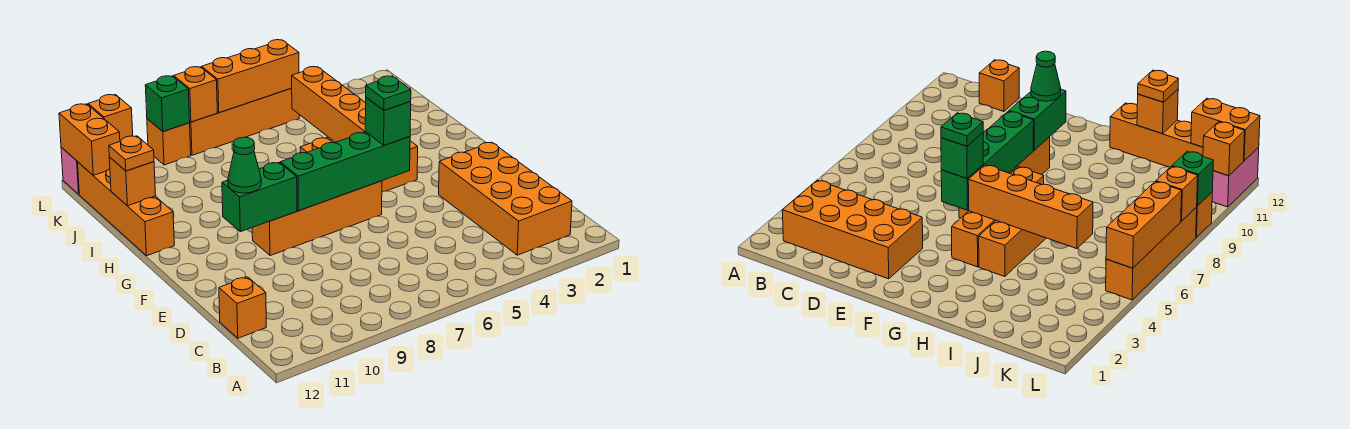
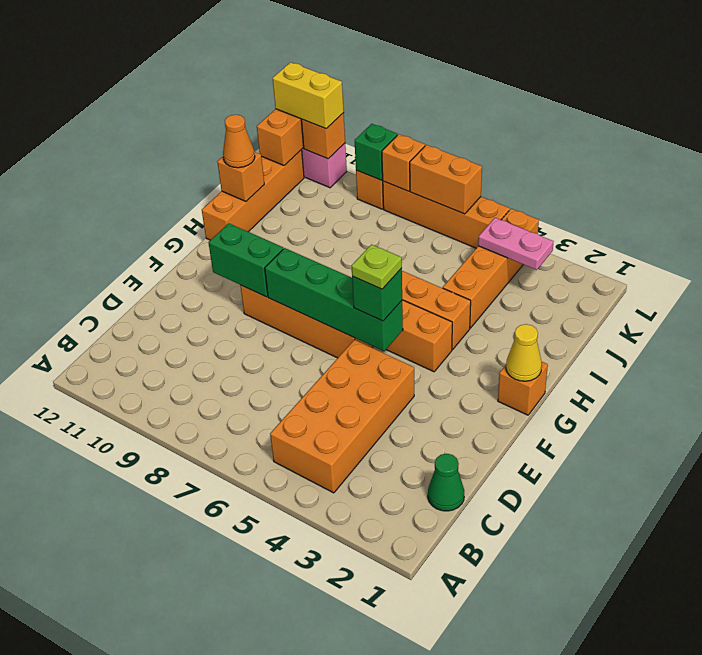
orange 2x4 brick [439,142,572,255] -> orange 2x4 brick moved to [270,340,414,493]
orange 1x1 brick [219,277,266,338] -> orange 1x1 brick moved to [498,362,548,415]
green 1x1 plate [366,76,411,110] -> lime 1x1 plate [352,244,402,289]
green 1x1 cone [228,137,261,193] -> green 1x1 cone moved to [428,454,464,511]
none -> yellow 1x1 cone [506,324,542,381]
orange 1x4 brick [291,67,366,142] -> orange 1x4 brick moved to [443,209,539,328]
orange 1x1 plate [109,136,154,171] -> orange 1x1 cone [223,115,255,168]
none -> pink 1x2 plate [478,218,554,270]
orange 1x3 brick [202,40,299,112] -> orange 1x2 brick [410,145,482,214]
none -> yellow 1x2 brick [273,62,344,129]

